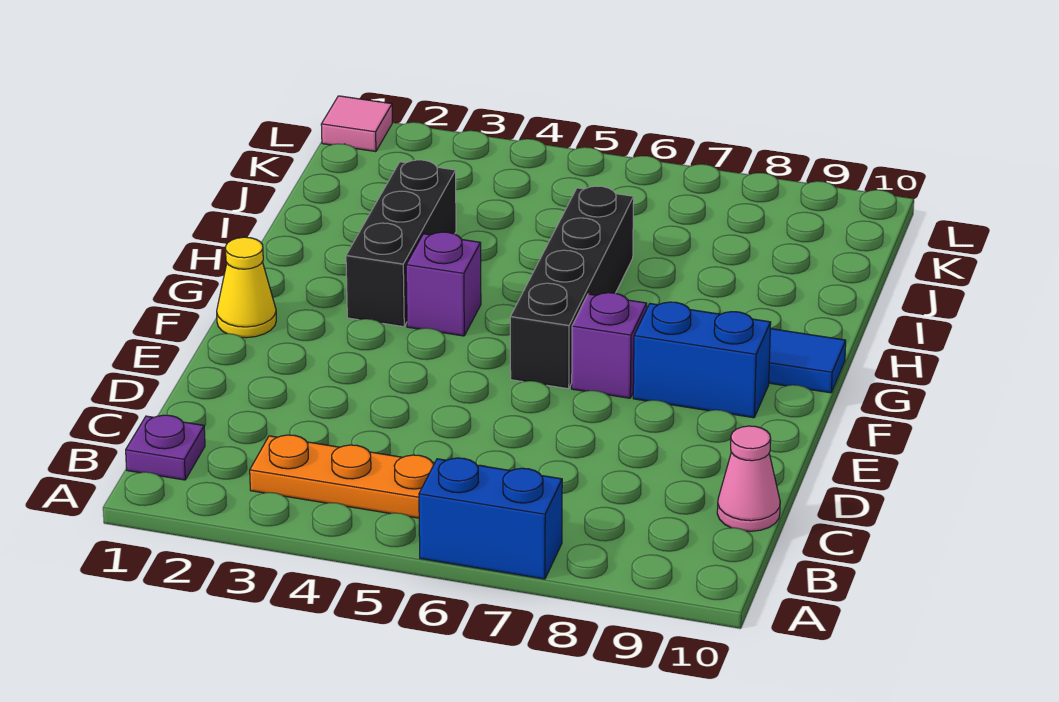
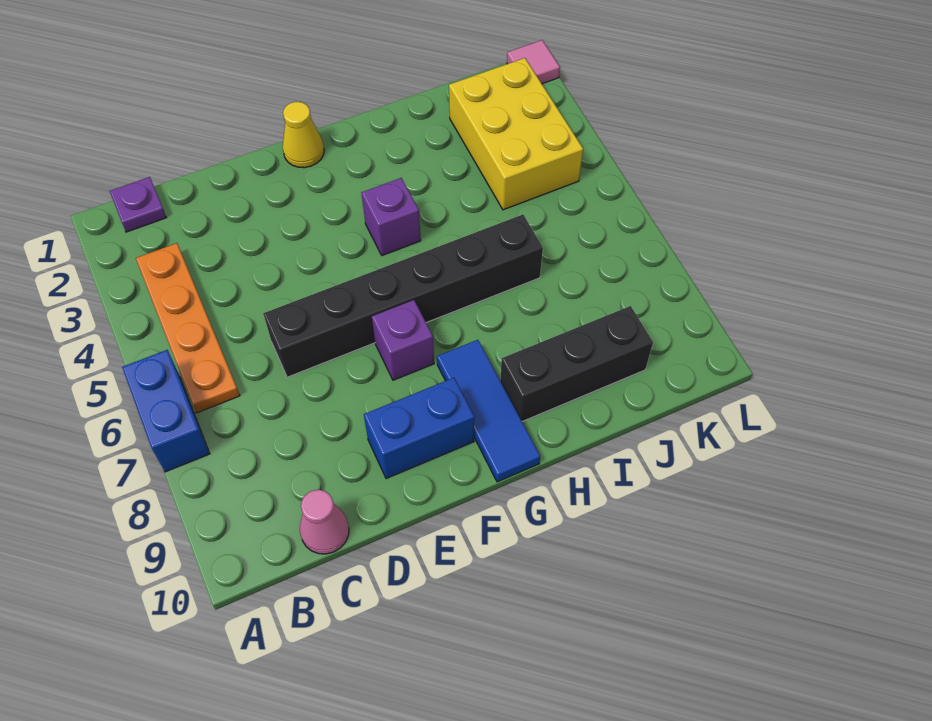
black 1x4 brick [510,186,634,389] -> black 1x6 brick [263,215,543,377]
blue 1x2 brick [633,302,771,418] -> blue 1x2 brick turned to [364,378,474,479]
black 1x3 brick [346,160,456,327] -> black 1x3 brick moved to [500,306,653,421]
none -> yellow 2x3 brick [449,58,583,210]

